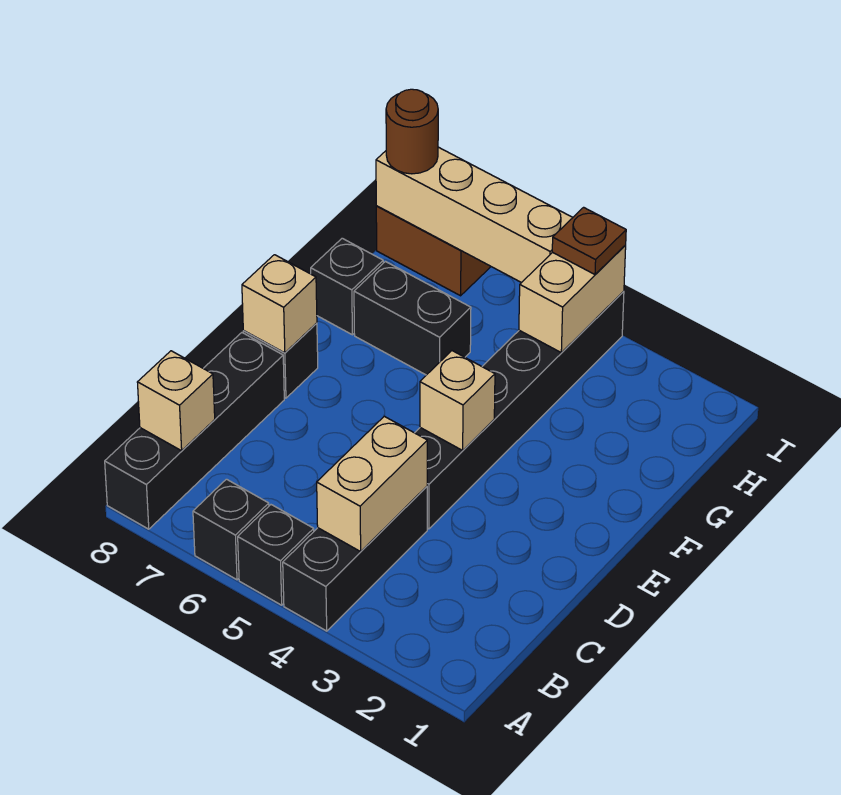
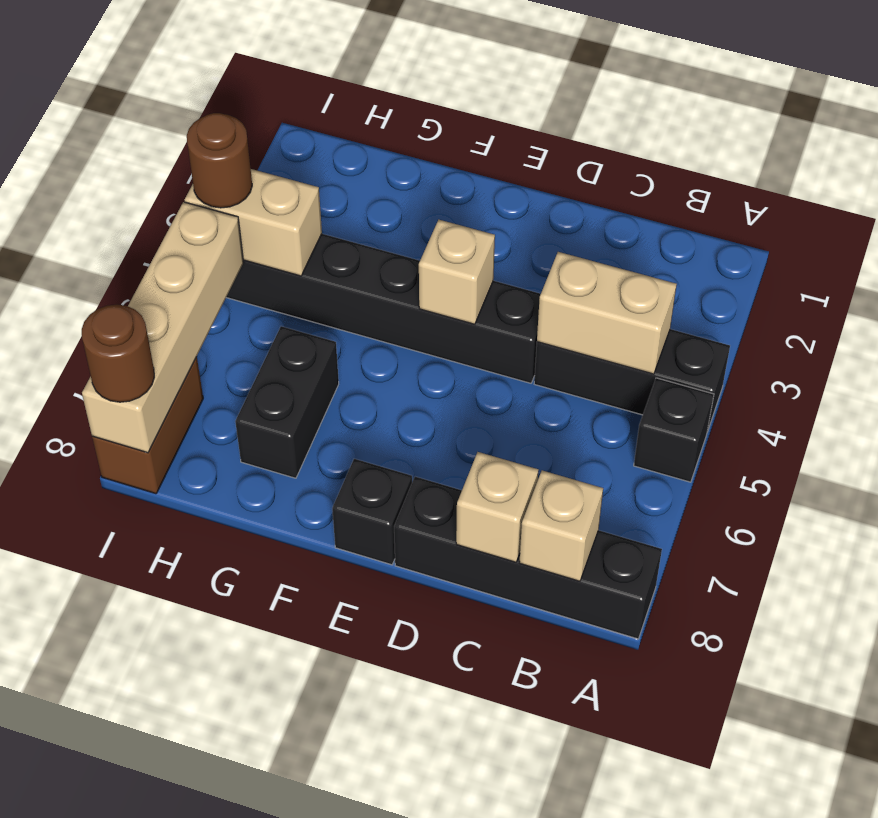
black 1x1 brick [193,479,269,580] -> none
tan 1x1 brick [242,255,317,353] -> tan 1x1 brick moved to [456,452,538,562]
black 1x1 brick [311,238,383,335] -> none
brown 1x1 plate [552,207,626,274] -> brown 1x1 round brick [187,113,252,208]

